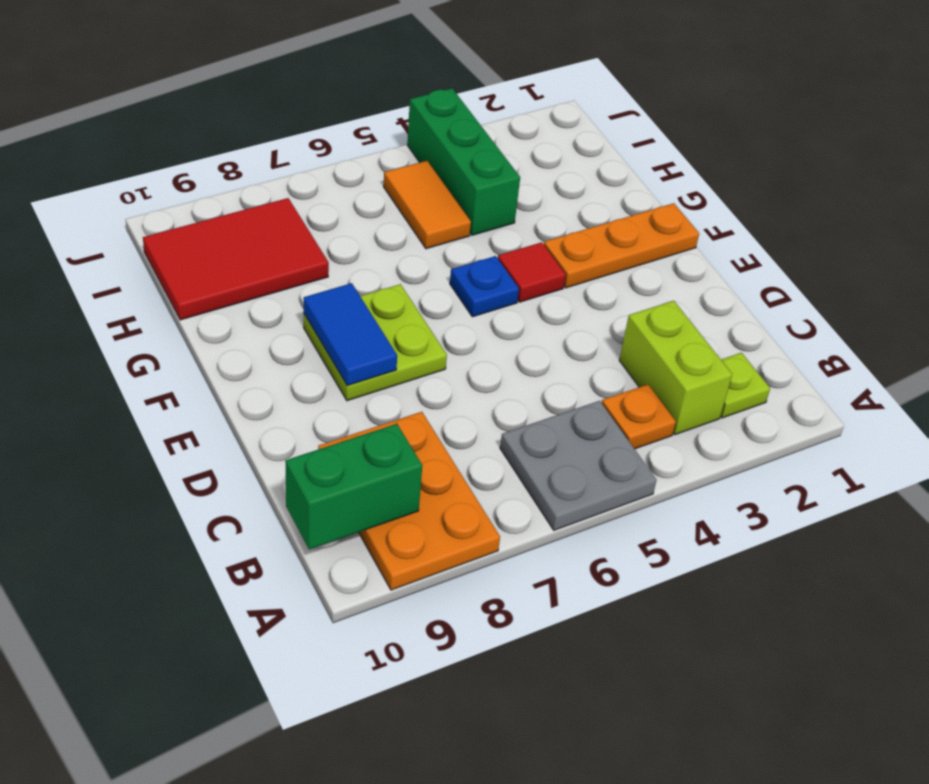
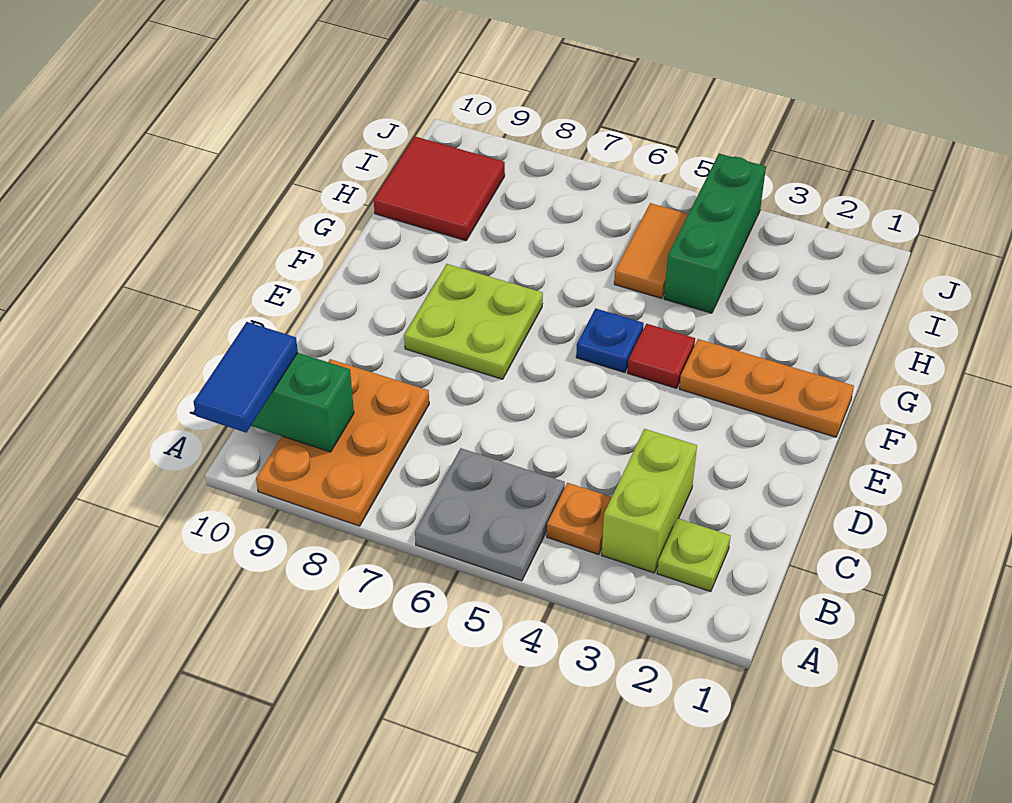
blue 1x2 tile [304,283,397,386] -> blue 1x2 tile moved to [194,322,298,433]
red 2x3 tile [143,198,329,320] -> red 2x2 tile [374,137,505,241]

